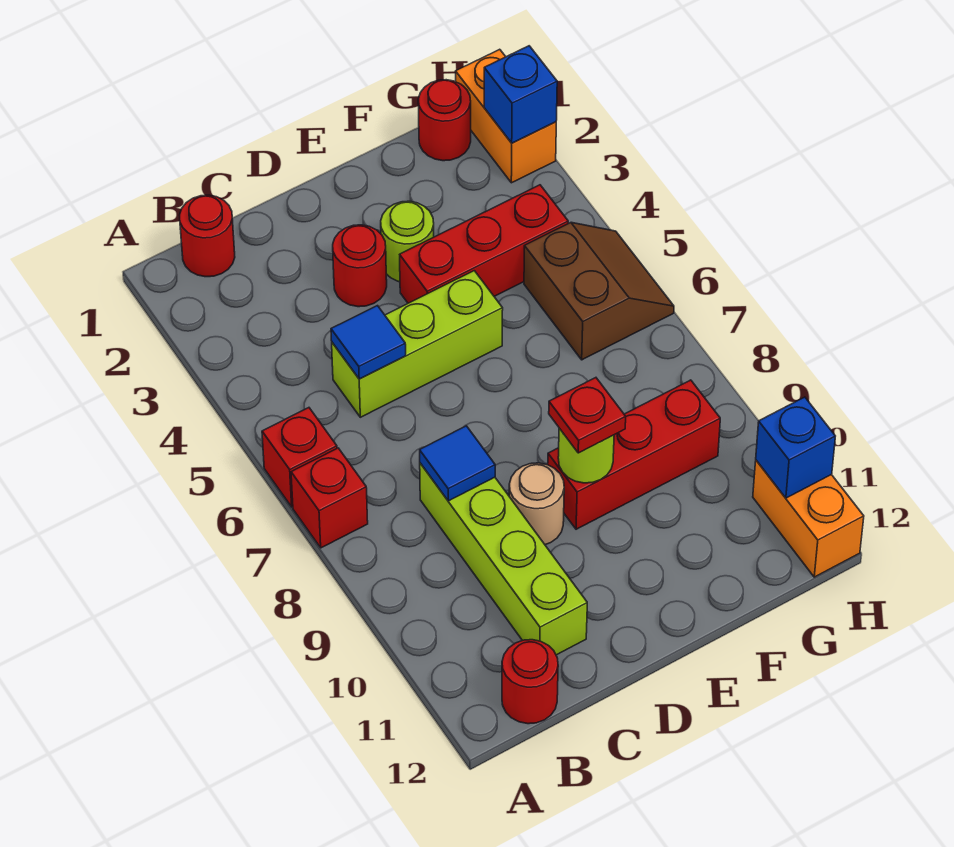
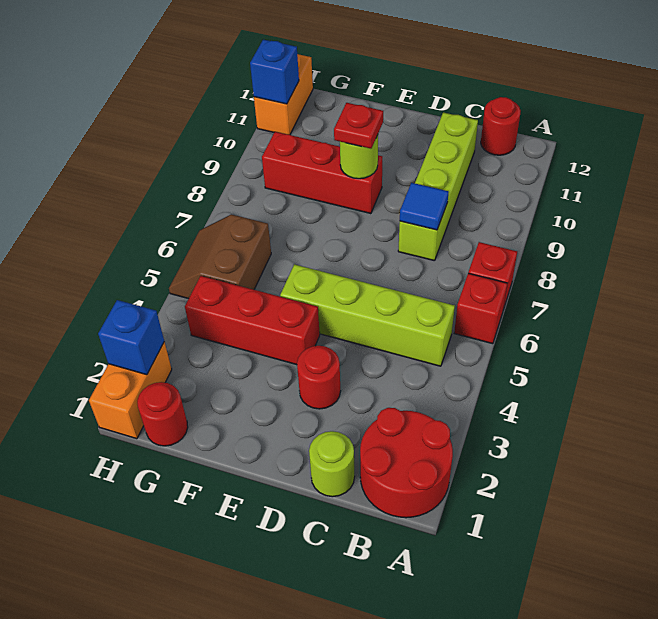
red 1x1 round brick [180,195,235,277] -> red 2x2 round brick [360,408,453,518]
lime 1x3 brick [332,271,503,417] -> lime 1x4 brick [280,264,455,366]
blue 1x1 tile [331,306,406,379] -> none
tan 1x1 round brick [509,463,564,545] -> none
lime 1x1 round brick [381,201,434,282] -> lime 1x1 round brick moved to [309,431,355,497]

